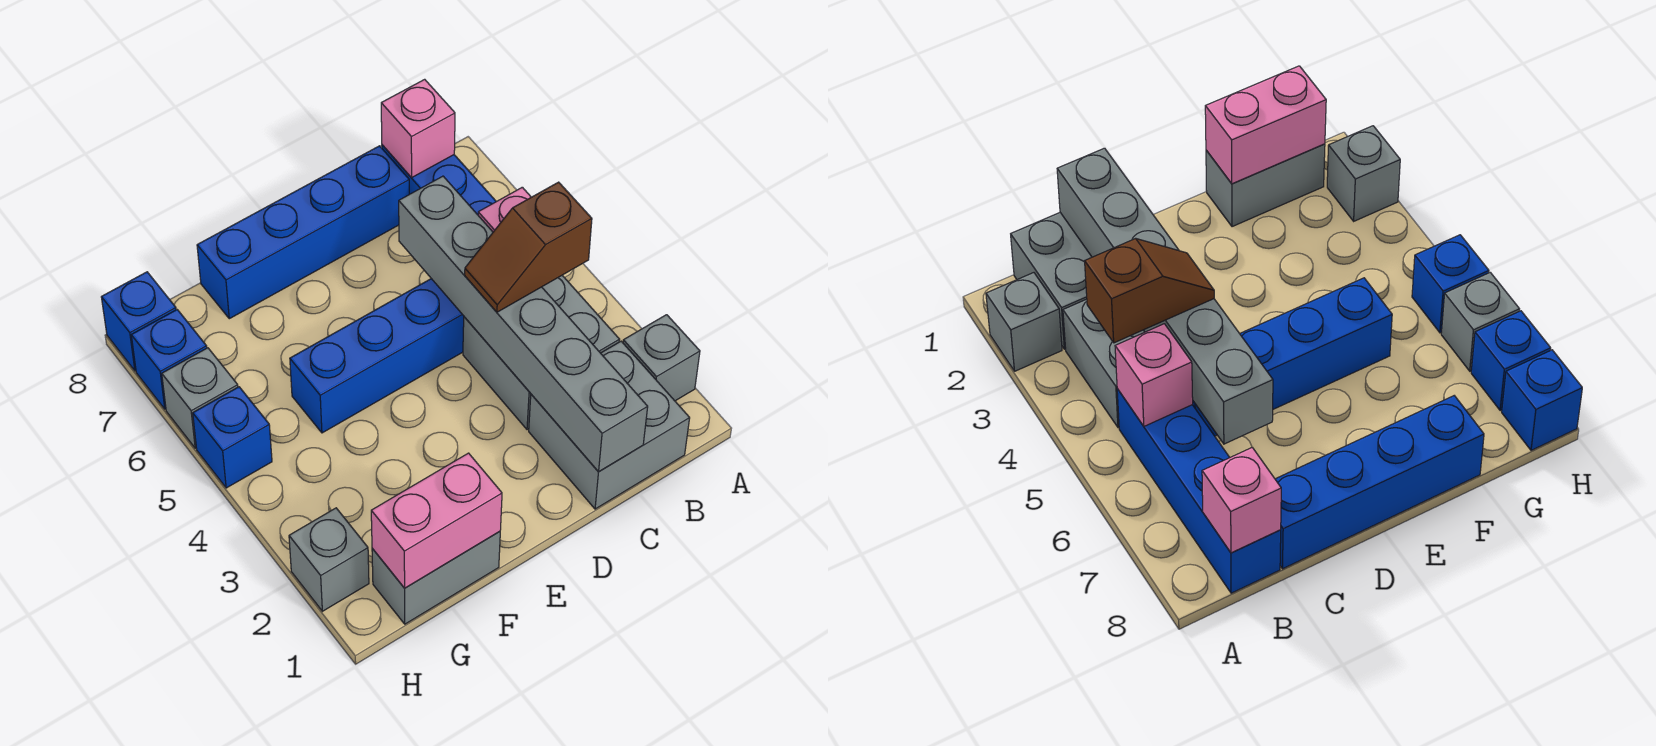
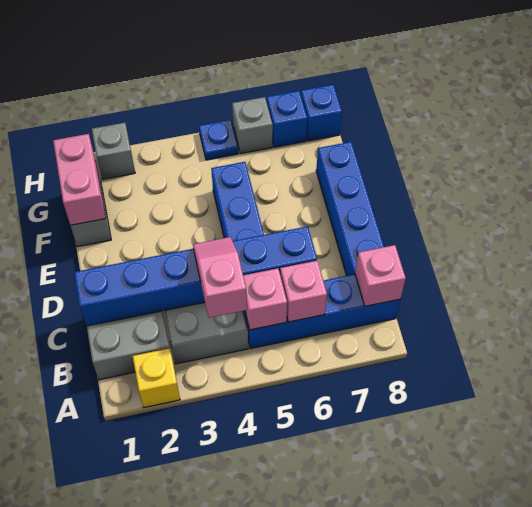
grey 1x1 brick [623,315,700,401] -> yellow 1x1 brick [133,348,180,407]
brown 1x2 slope [465,182,592,312] -> pink 1x2 slope [193,237,247,318]
none -> pink 1x1 brick [280,261,327,322]
grey 1x6 brick [399,176,648,472] -> blue 1x6 brick [74,226,317,326]
blue 1x1 brick [193,387,272,488] -> blue 1x1 plate [199,120,238,160]

